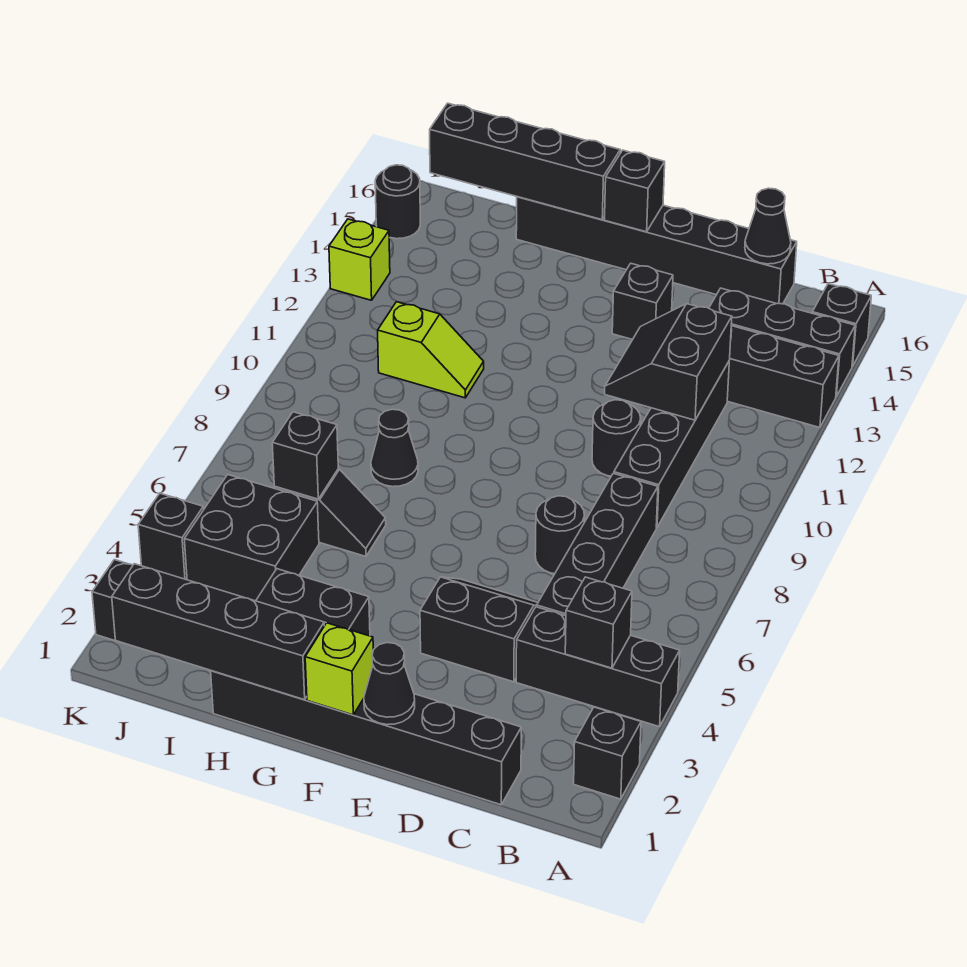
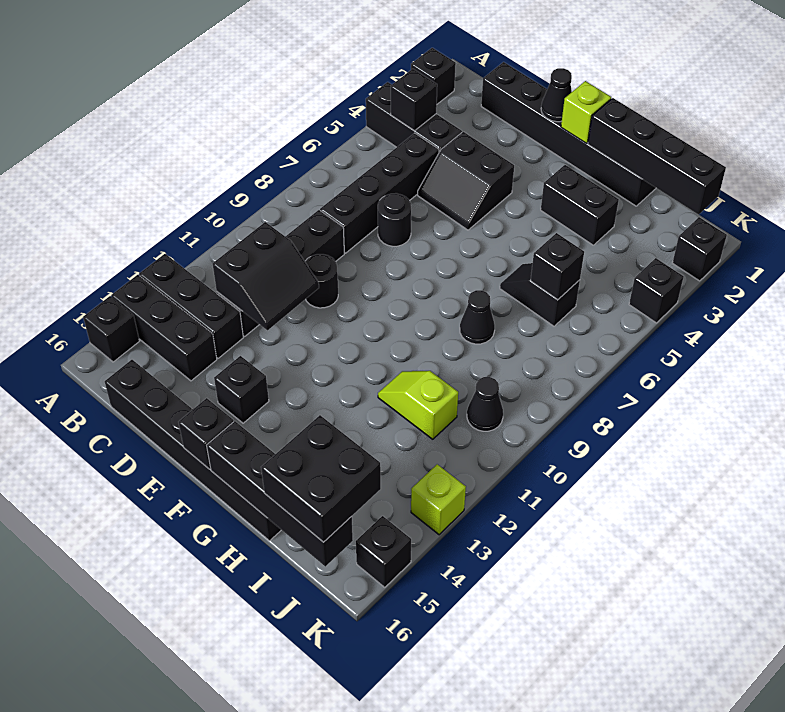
black 1x1 cone [745,188,791,264] -> black 1x1 cone moved to [467,377,503,431]
black 2x2 brick [184,475,319,601] -> black 2x2 brick moved to [261,415,381,542]
black 1x1 round brick [375,165,420,239] -> black 1x1 brick [356,516,411,587]

